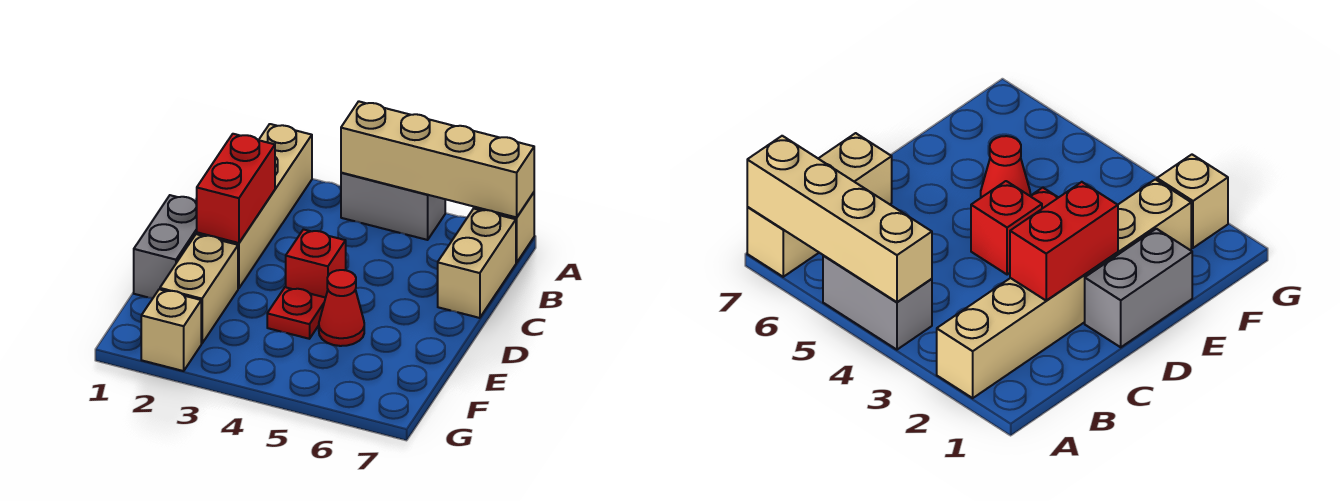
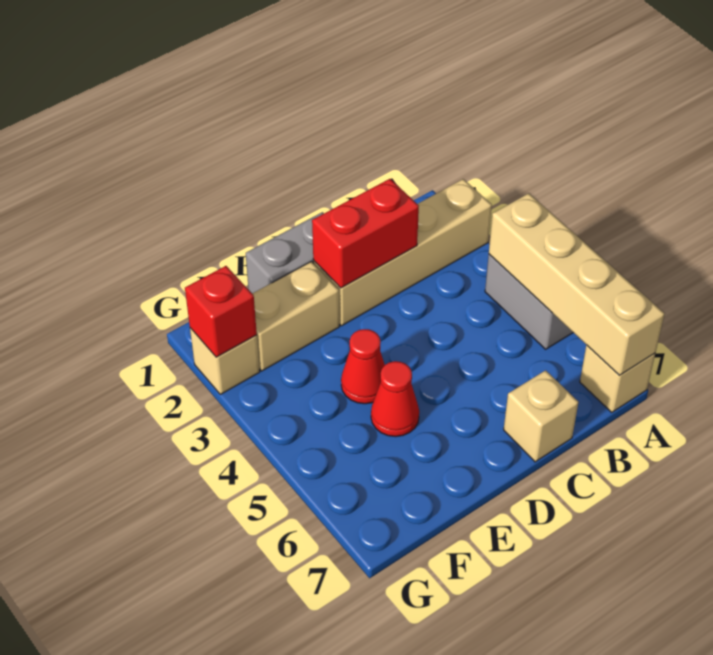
tan 1x2 brick [438,209,516,318] -> tan 1x1 brick [504,370,578,462]
red 1x1 brick [286,229,346,298] -> red 1x1 brick moved to [185,266,257,357]
red 1x1 plate [267,287,325,339] -> red 1x1 cone [341,329,385,404]

